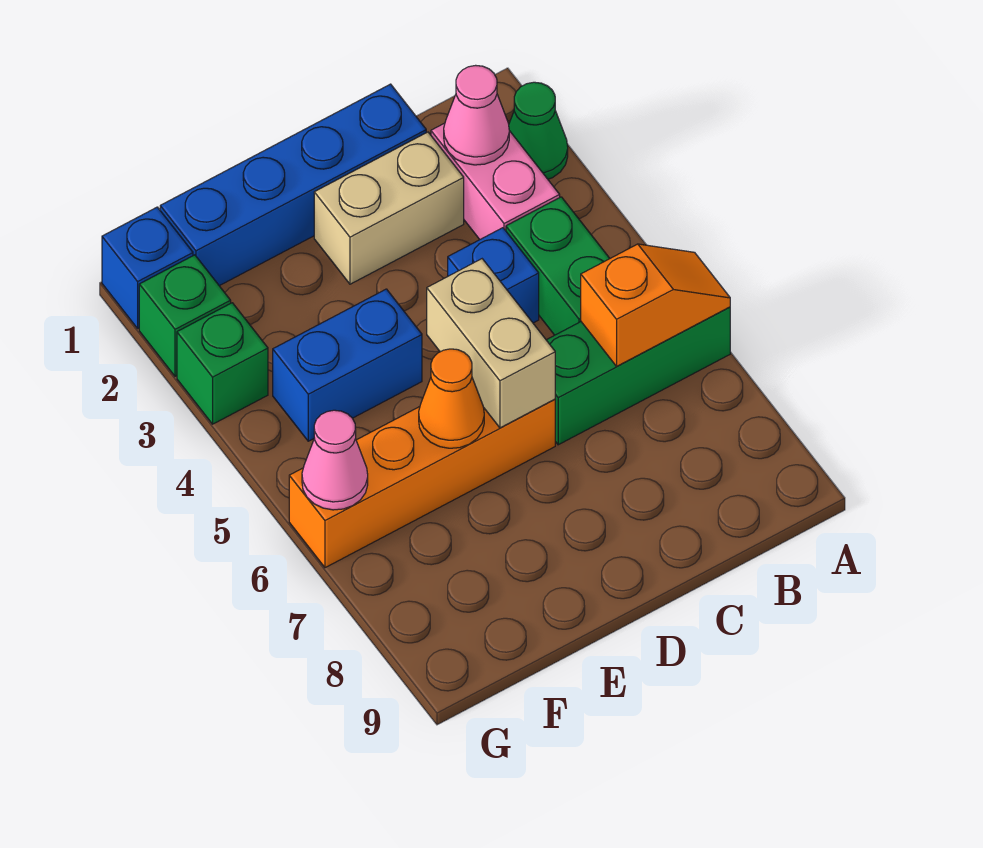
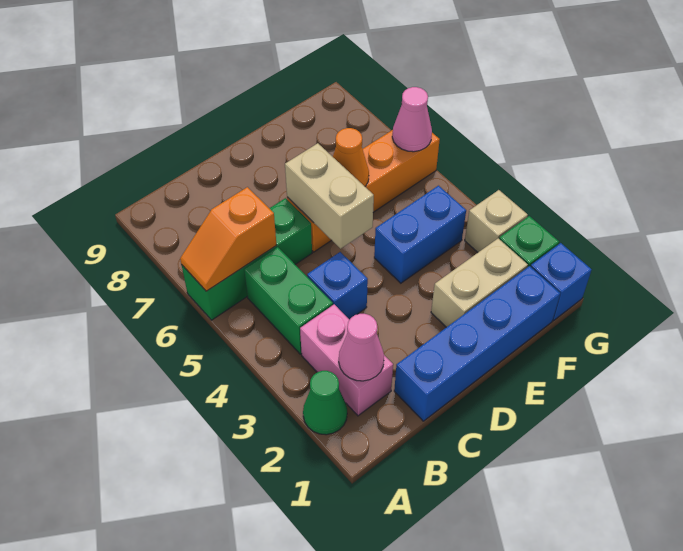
tan 1x2 brick [314,132,464,284] -> tan 1x2 brick moved to [431,238,528,327]
green 1x1 brick [177,303,268,424] -> tan 1x1 brick [465,190,528,252]

